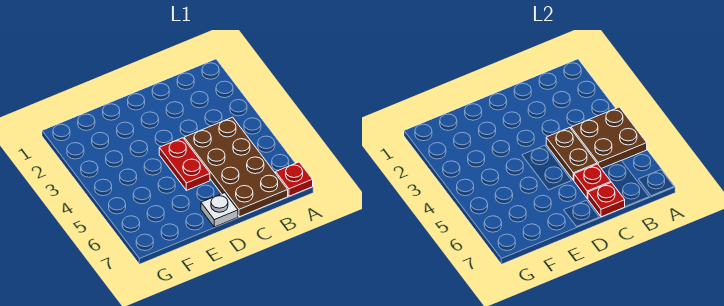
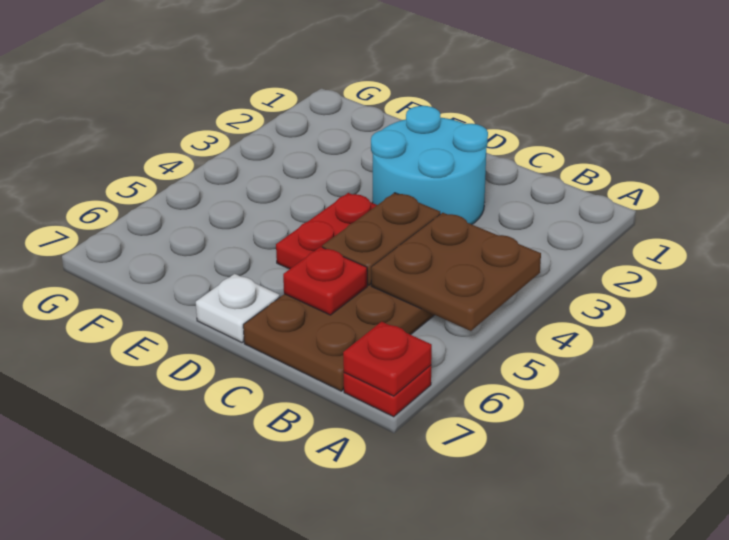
none -> cyan 2x2 round brick [371,106,488,224]
red 1x1 plate [588,182,625,217] -> red 1x1 plate moved to [343,322,432,396]

